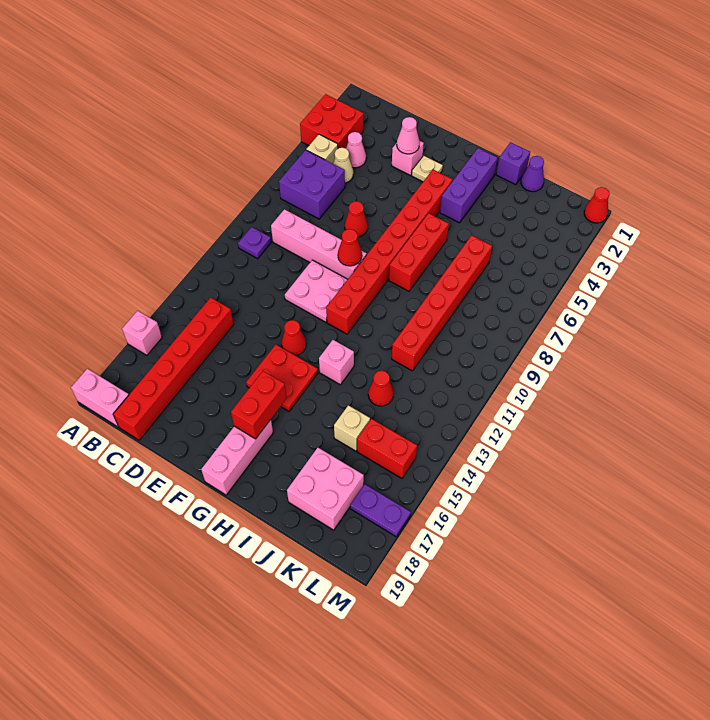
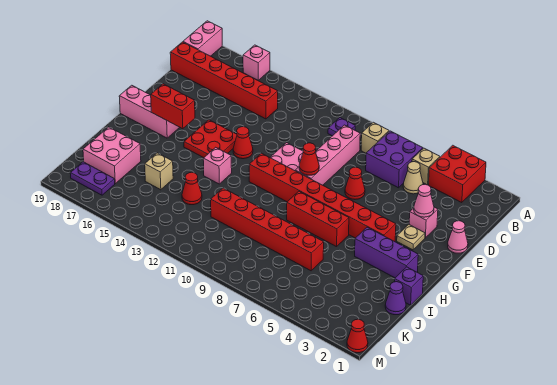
none -> tan 1x1 brick [361,122,389,153]
pink 1x1 cone [346,132,366,168] -> pink 1x1 cone moved to [448,221,468,253]
red 1x2 brick [357,419,417,478] -> none
purple 1x2 plate [350,484,411,537] -> purple 1x2 plate turned to [70,162,115,195]

